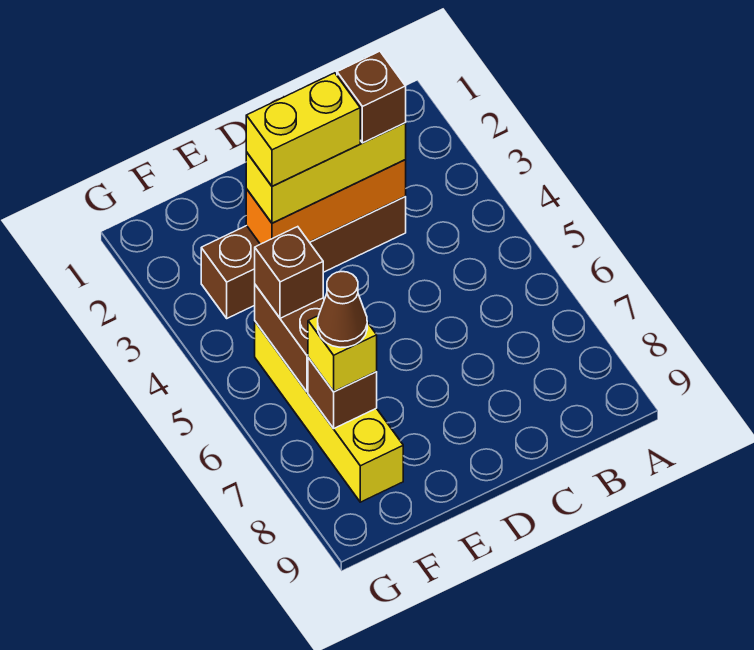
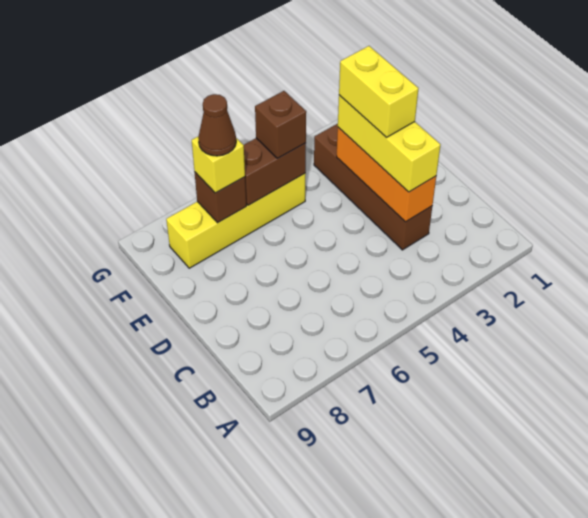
brown 1x1 brick [337,51,406,143] -> none

